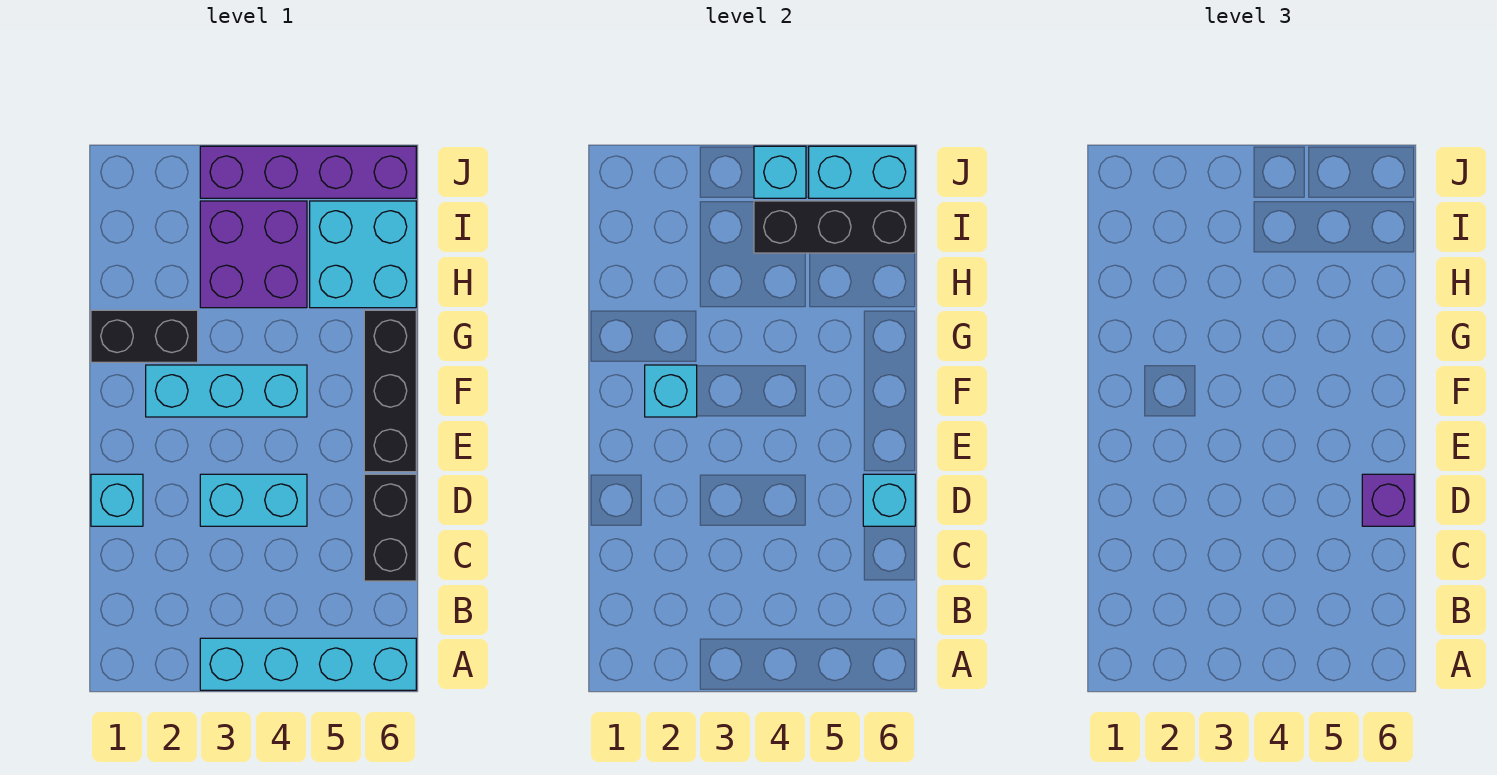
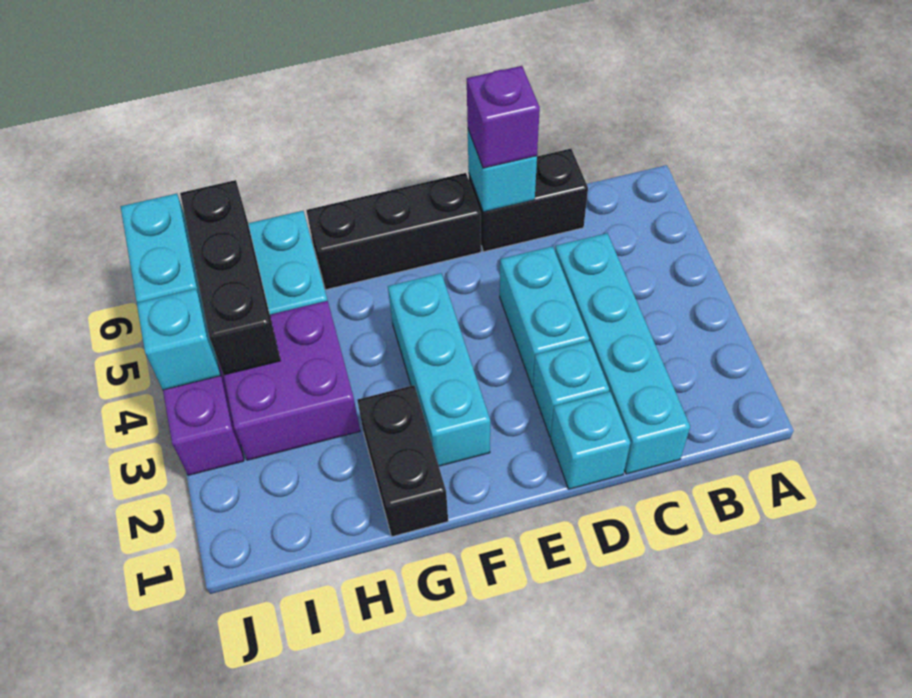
cyan 1x4 brick [200,638,416,690] -> cyan 1x4 brick moved to [555,233,690,474]
cyan 1x1 brick [645,365,697,417] -> cyan 1x1 brick moved to [533,341,609,437]

